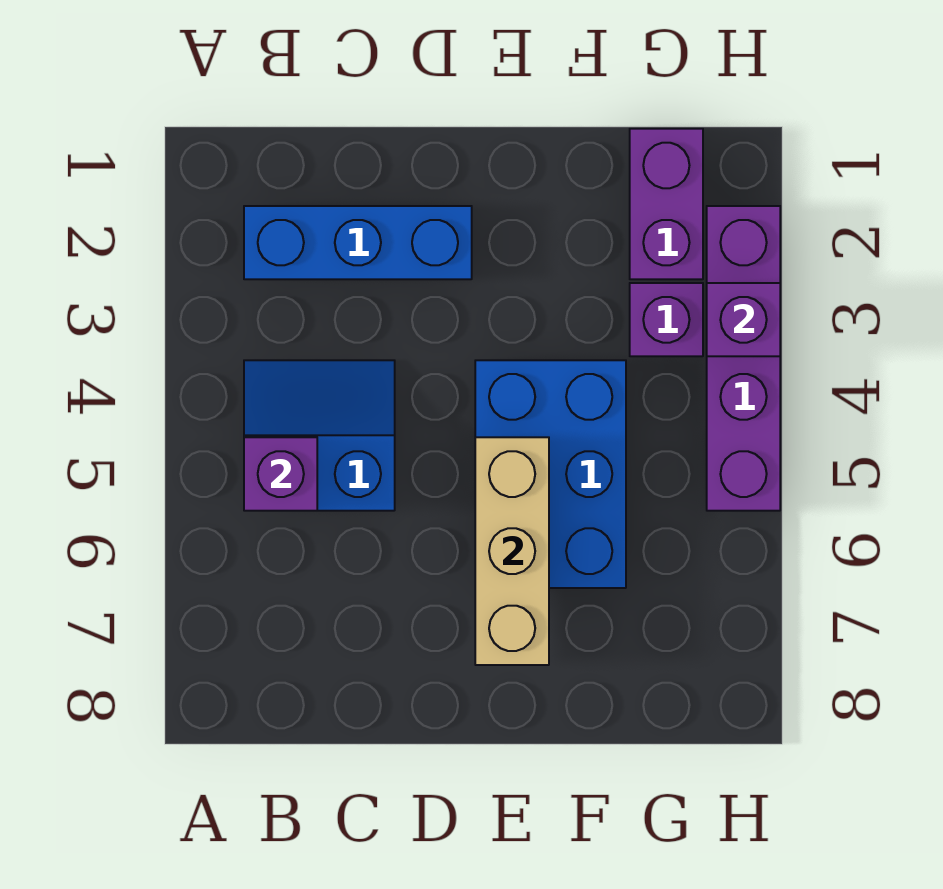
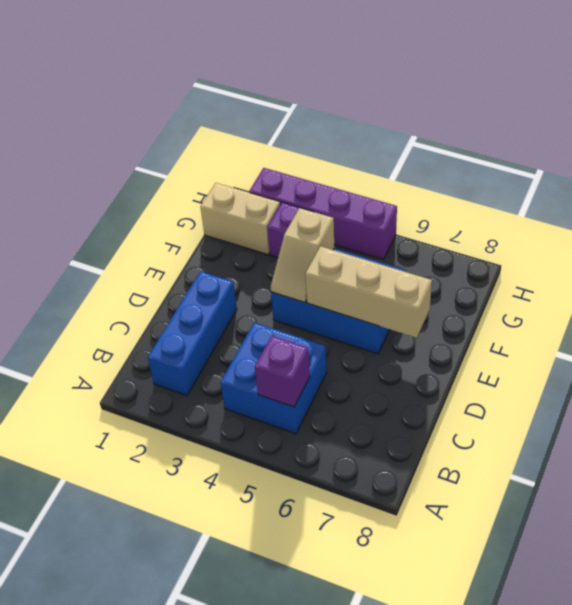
blue 2x2 slope [244,360,395,511] -> blue 2x2 brick [221,323,327,434]
none -> tan 1x2 slope [271,208,334,303]
purple 1x2 brick [630,129,703,279] -> tan 1x2 brick [201,183,280,255]
purple 1x1 brick [707,283,780,356] -> none

